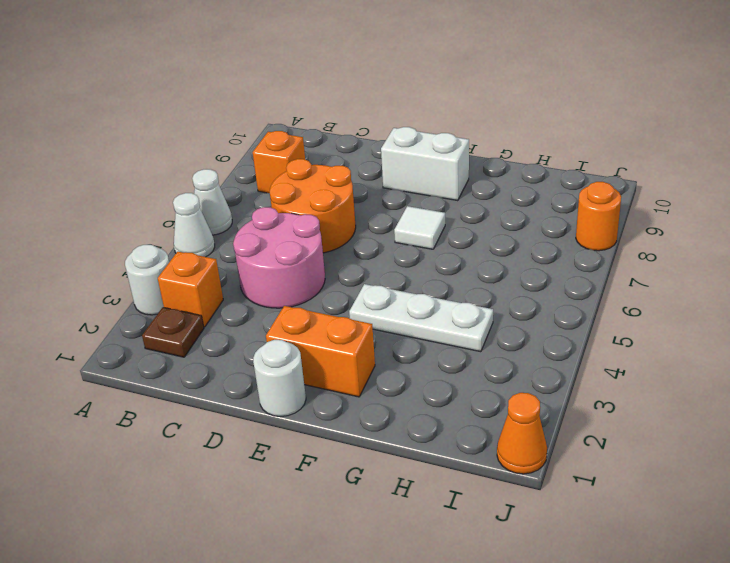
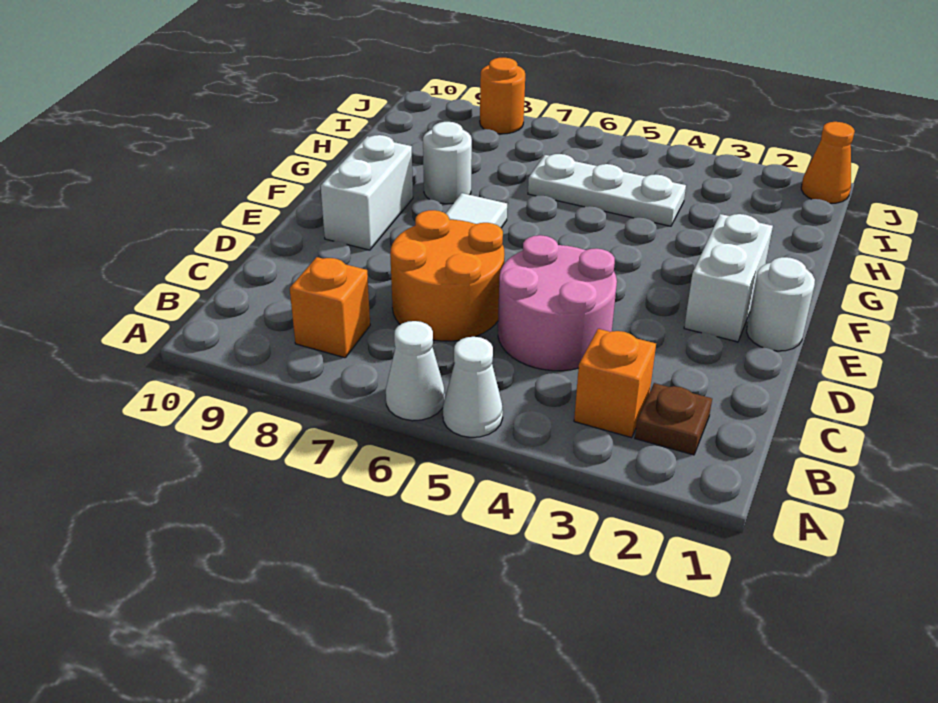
white 1x1 round brick [125,245,169,315] -> white 1x1 round brick moved to [423,122,472,204]
orange 1x2 brick [266,306,375,397] -> white 1x2 brick [684,214,773,342]
white 1x3 plate [349,284,493,352] -> white 1x3 plate turned to [528,154,686,226]

